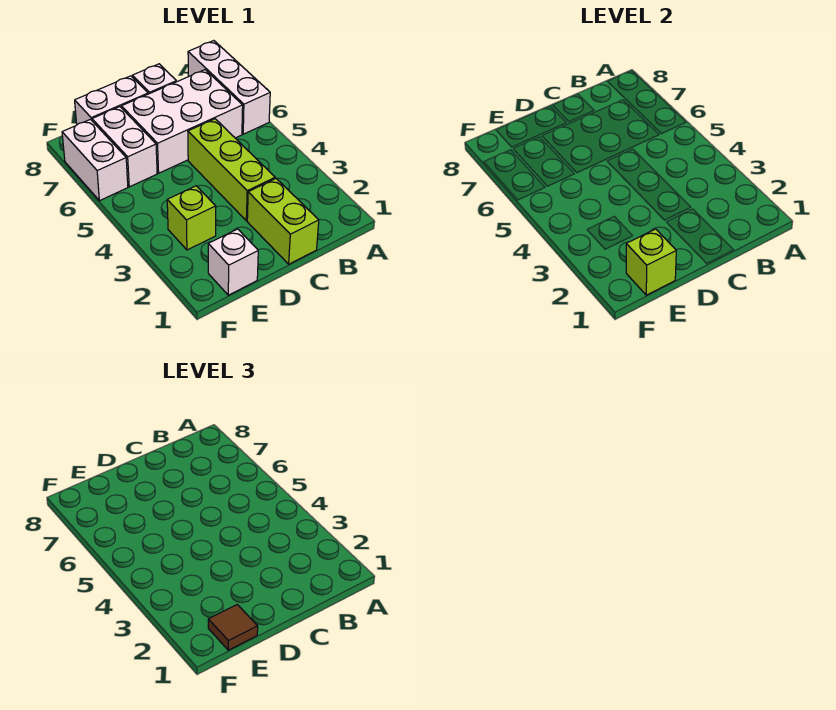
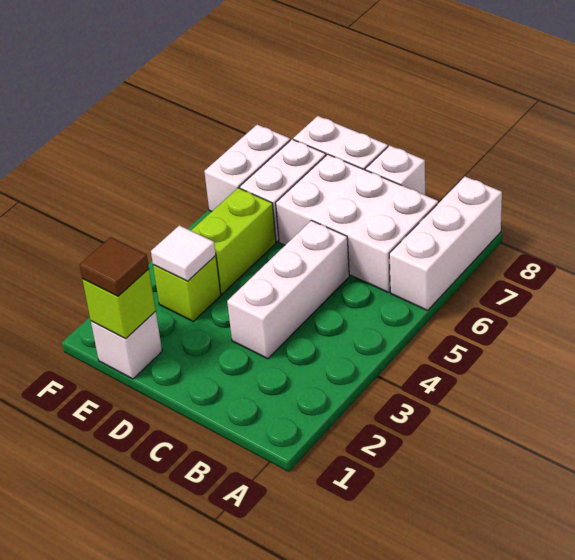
lime 1x2 brick [247,179,319,264] -> lime 1x2 brick moved to [191,188,276,294]
lime 1x3 brick [188,119,275,221] -> white 1x3 brick [227,220,349,359]
none -> white 1x1 tile [151,225,216,281]

